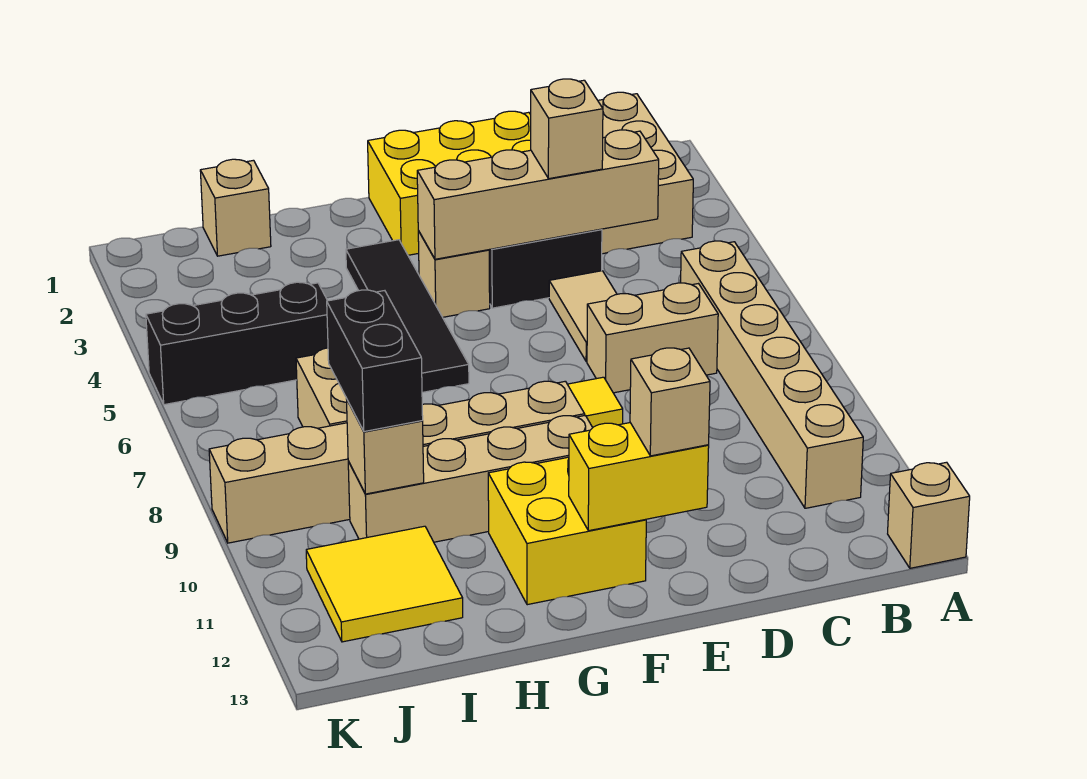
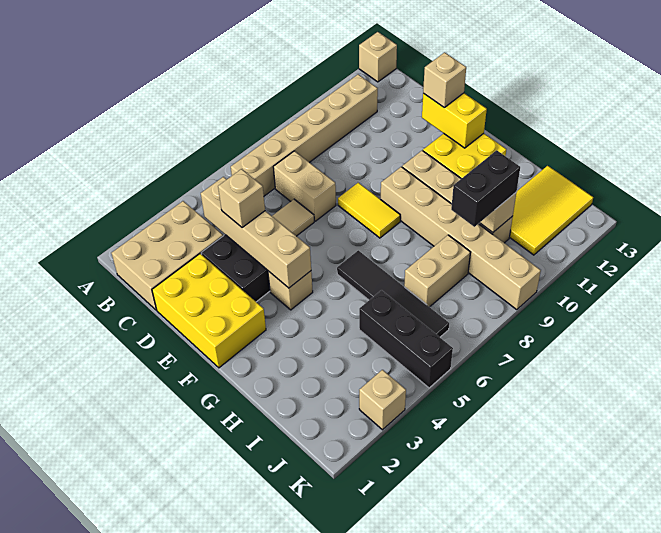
black 1x4 tile [346,240,469,392] -> black 1x4 tile turned to [337,250,449,337]
tan 1x1 brick [200,159,271,256] -> tan 1x1 brick moved to [359,370,406,430]
yellow 2x2 tile [306,526,463,642] -> yellow 2x3 tile [510,166,593,255]

